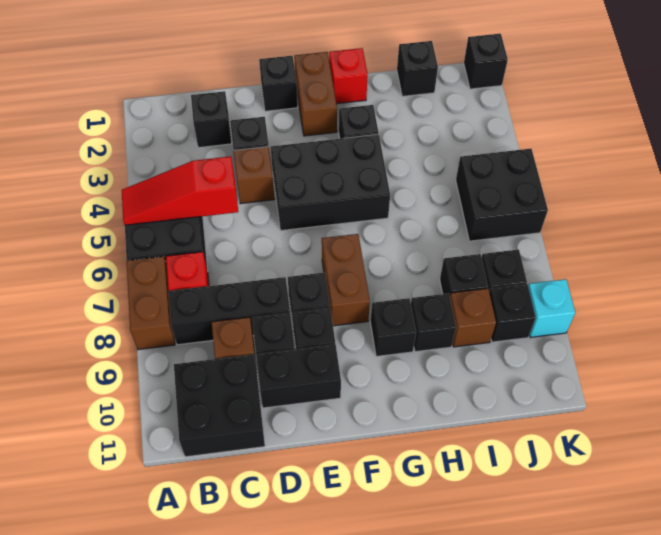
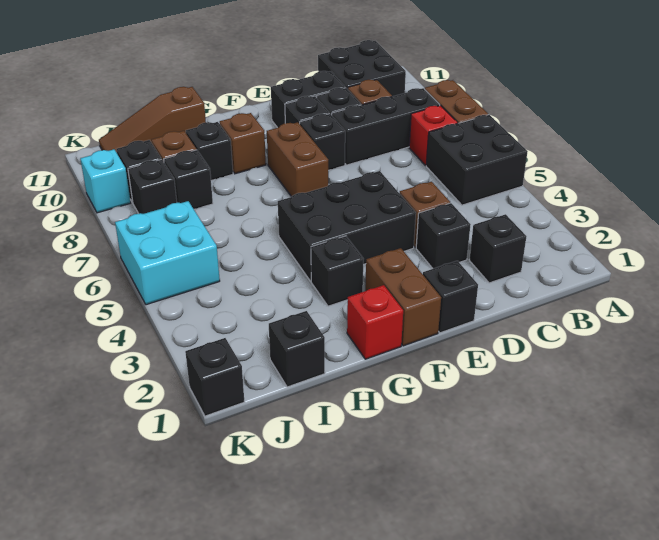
red 1x3 slope [122,156,238,225] -> none
black 1x1 brick [370,298,416,357] -> brown 1x1 brick [220,113,266,174]
none -> brown 1x3 slope [99,87,206,152]
black 2x2 brick [456,149,548,241] -> cyan 2x2 brick [115,201,220,305]

